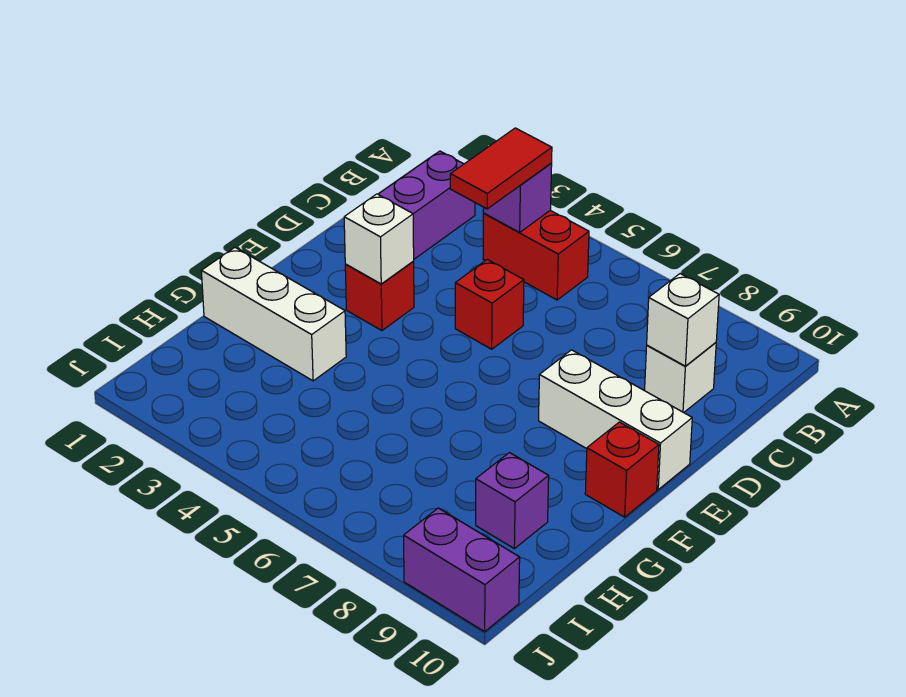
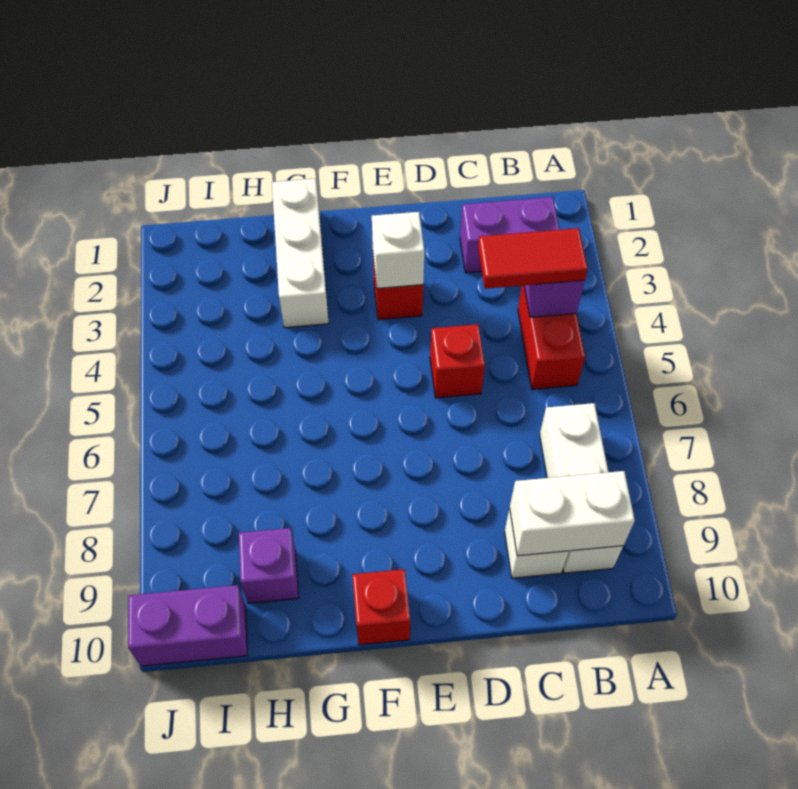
white 1x1 brick [647,274,719,366] -> white 1x2 brick [510,471,635,556]
white 1x3 brick [539,350,692,490] -> white 1x3 brick moved to [540,403,623,573]
purple 1x2 brick [404,508,520,632] -> purple 1x2 brick turned to [128,585,248,666]

